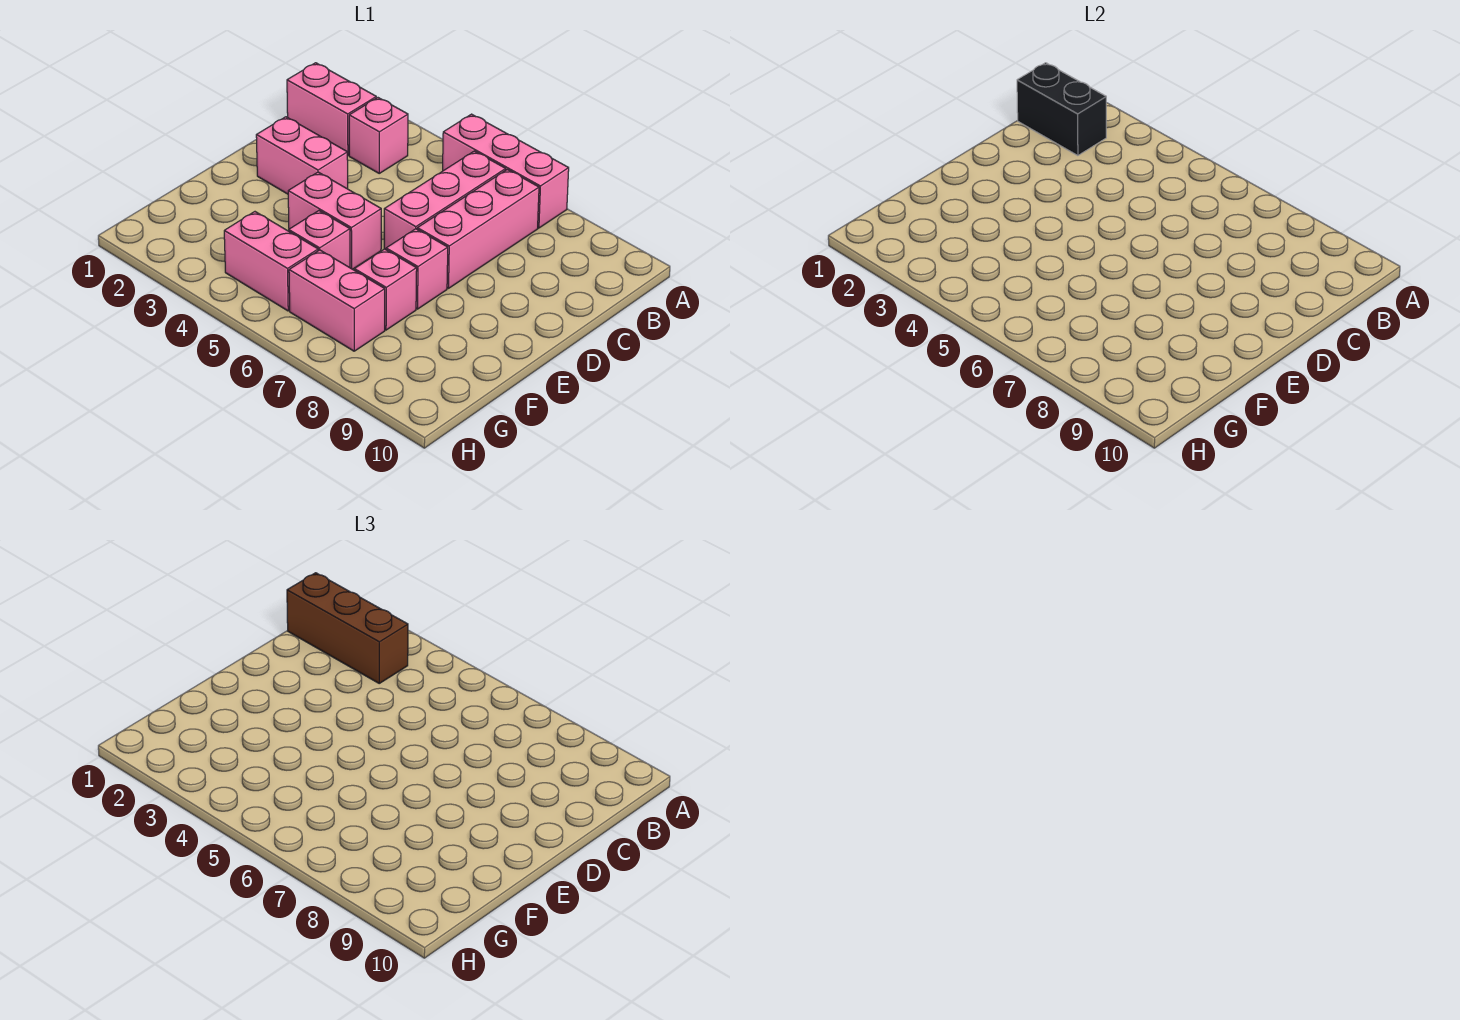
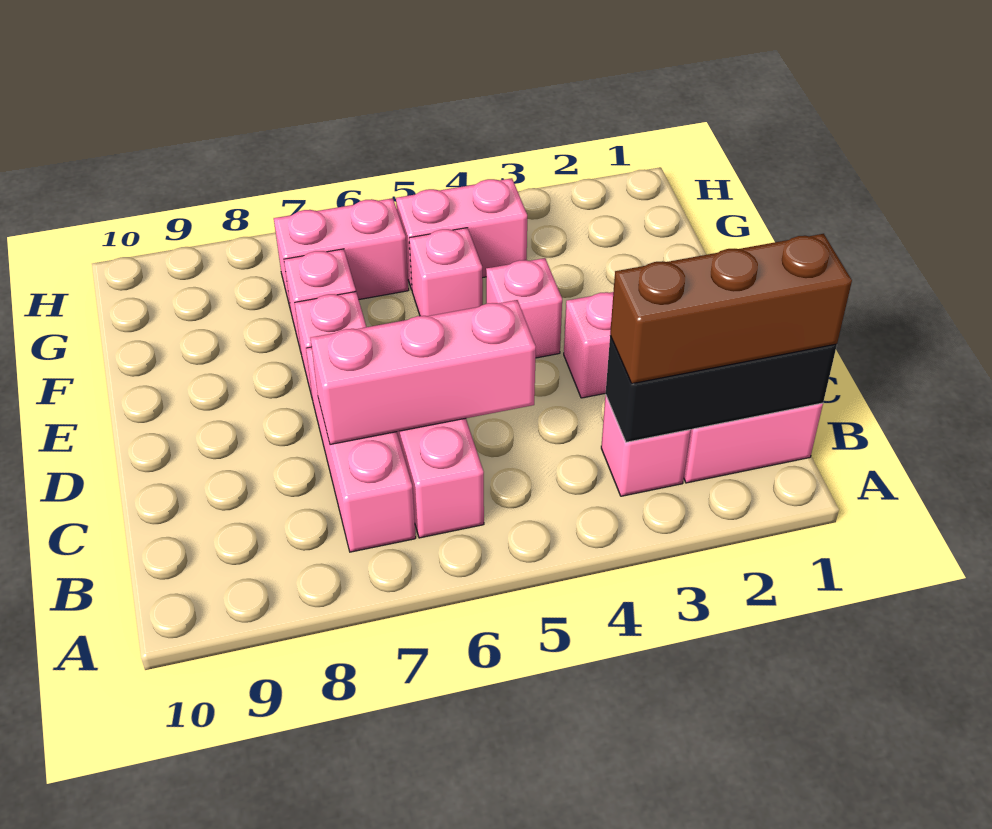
pink 1x3 brick [443,114,569,228] -> pink 1x3 brick moved to [311,300,536,445]
black 1x2 brick [1017,63,1106,156] -> black 1x3 brick [606,336,837,442]
pink 1x2 brick [288,172,381,269] -> pink 1x1 brick [486,258,562,358]

